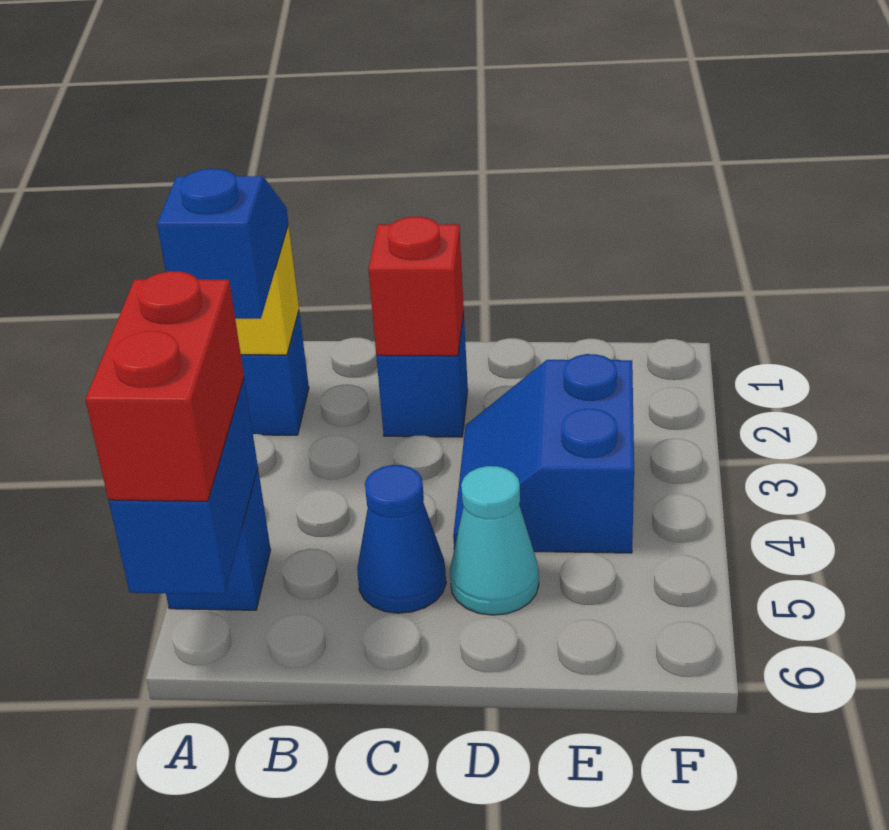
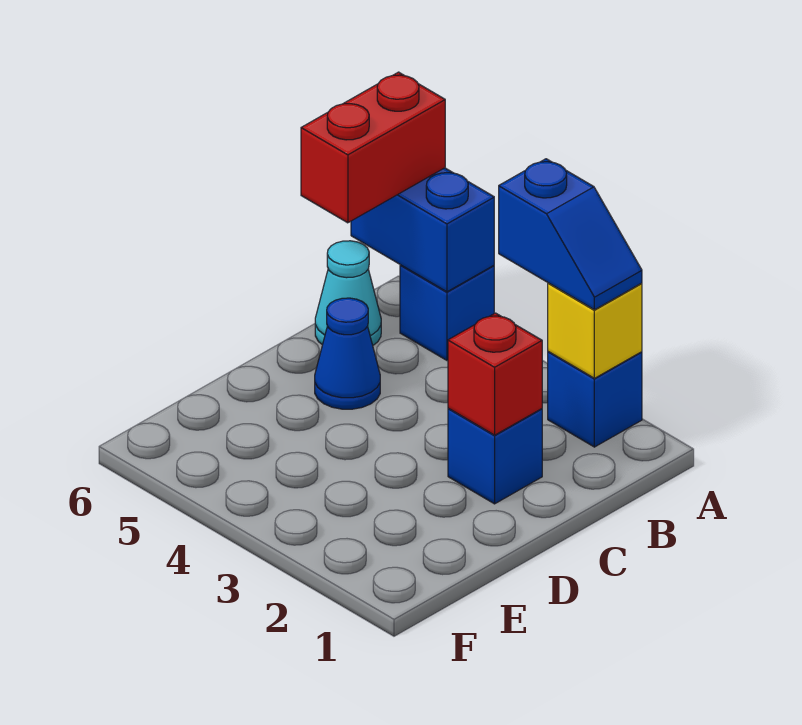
red 1x2 brick [85,271,244,501] -> red 1x2 brick turned to [301,72,445,223]
blue 2x2 slope [453,354,634,553] -> none
cyan 1x1 cone [450,466,539,615] -> cyan 1x1 cone moved to [315,241,381,345]

